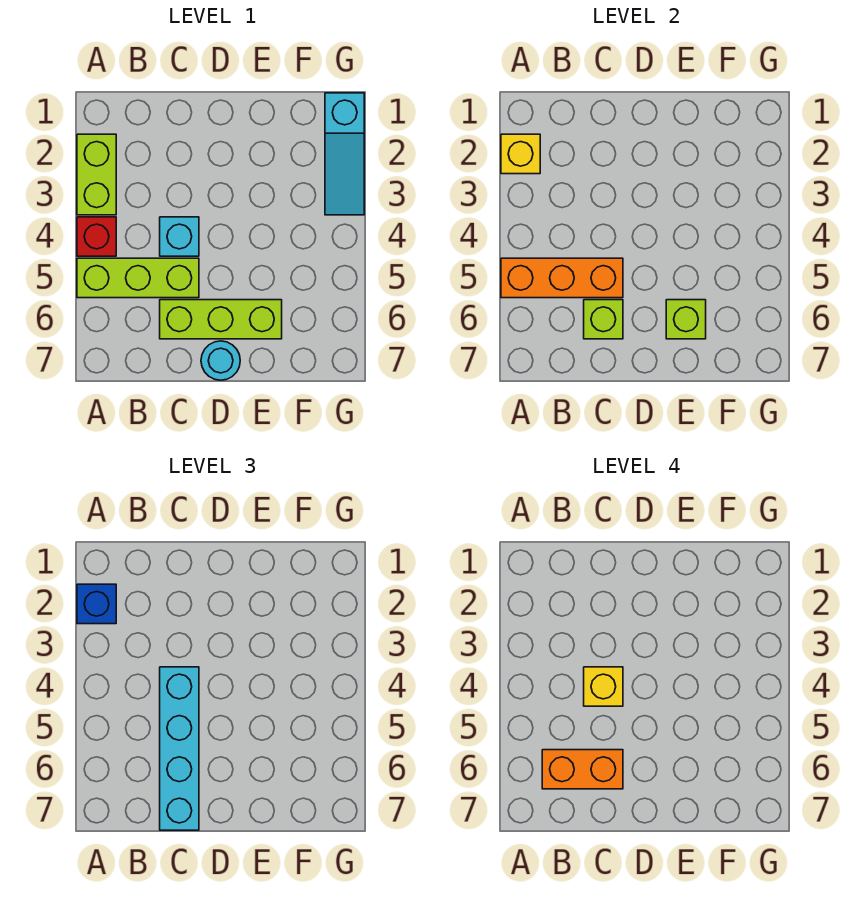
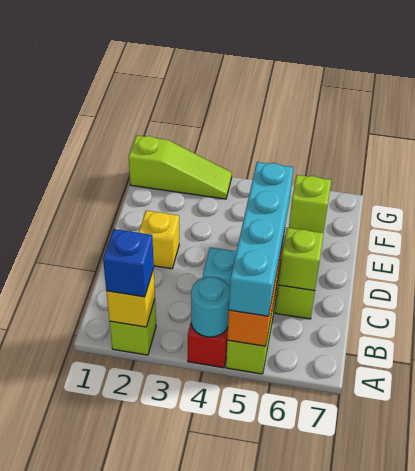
lime 1x2 brick [77,134,116,215] -> lime 1x1 brick [110,300,156,355]
orange 1x2 brick [542,750,623,789] -> none
cyan 1x4 brick [160,667,199,830] -> cyan 1x4 brick turned to [229,162,293,316]
yellow 1x1 brick [584,667,623,706] -> yellow 1x1 brick moved to [138,211,179,269]
cyan 1x1 round brick [201,341,240,380] -> cyan 1x1 round brick moved to [191,277,230,337]
cyan 1x3 slope [325,93,364,215] -> lime 1x3 slope [129,135,232,199]

